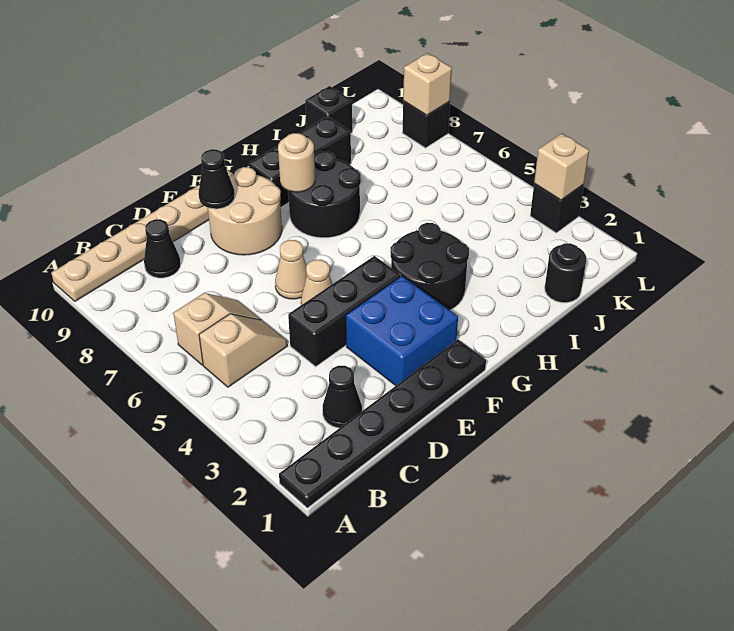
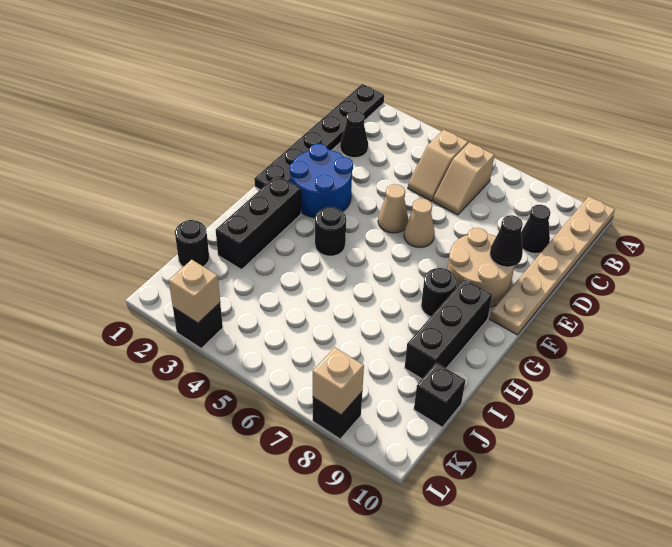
black 1x3 brick [288,256,401,366] -> black 1x3 brick moved to [216,175,301,270]
blue 2x2 brick [346,276,458,386] -> blue 2x2 round brick [290,144,353,218]
black 2x2 round brick [391,223,469,310] -> black 1x1 round brick [315,207,346,256]
black 2x2 round brick [288,151,361,238] -> black 1x1 round brick [421,268,457,317]
tan 1x1 round brick [278,133,315,192] -> none

